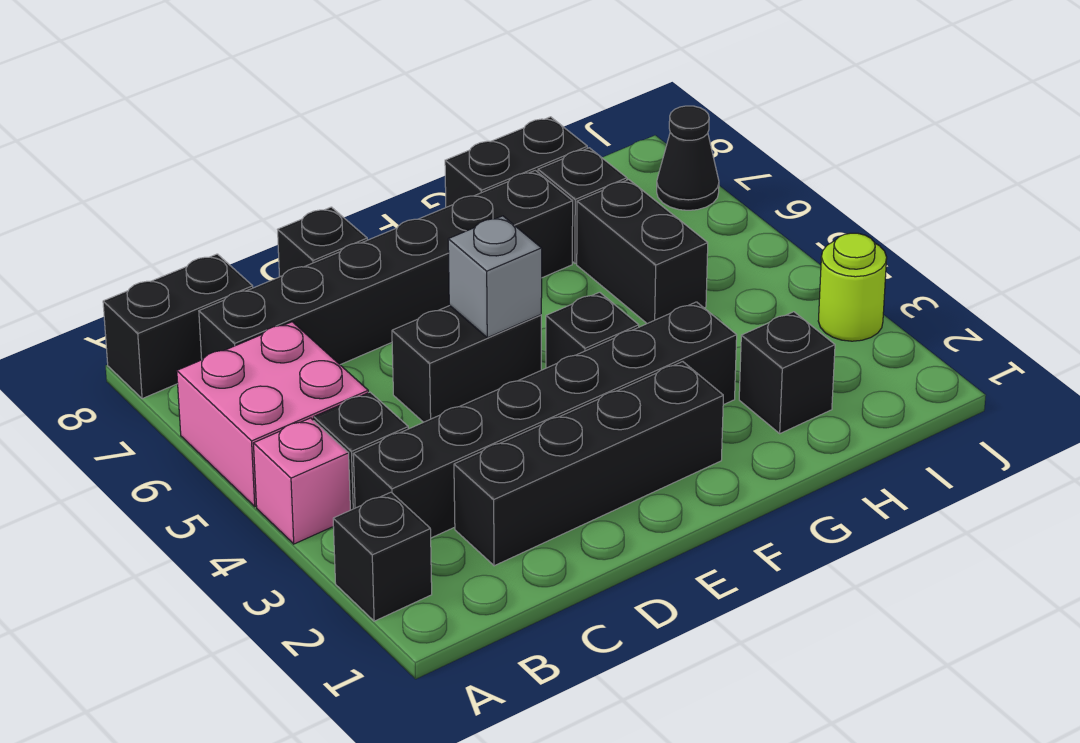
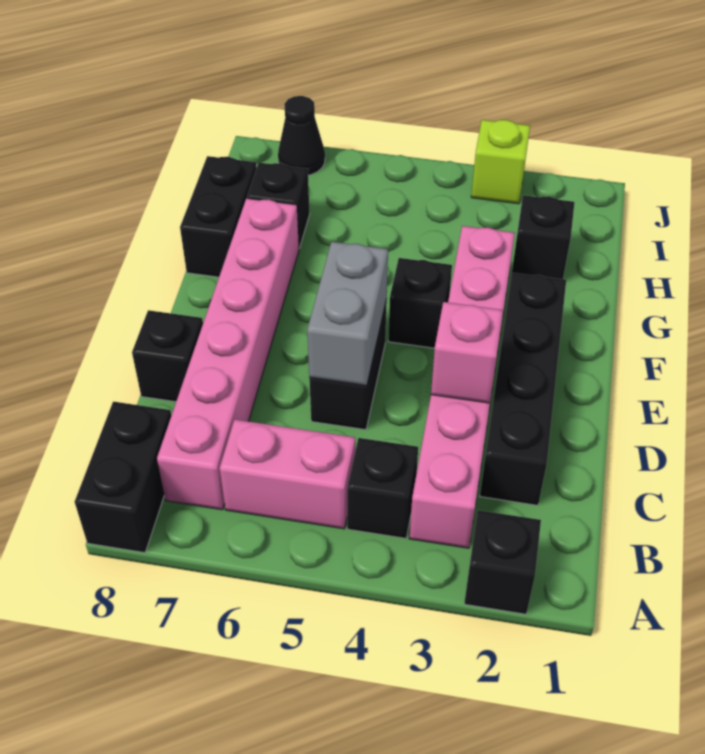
pink 1x1 brick [253,418,350,544] -> pink 1x1 brick moved to [431,302,503,403]
pink 2x2 brick [177,322,368,507] -> pink 1x2 brick [220,419,355,529]
black 1x6 brick [353,302,737,538] -> pink 1x6 brick [409,226,515,548]
black 1x6 brick [199,170,573,365] -> pink 1x6 brick [157,198,299,510]
grey 1x1 brick [448,216,542,338] -> grey 1x2 brick [307,242,388,385]
black 1x2 brick [577,179,708,323] -> none
lime 1x1 round brick [818,233,887,341] -> lime 1x1 brick [471,120,530,204]

